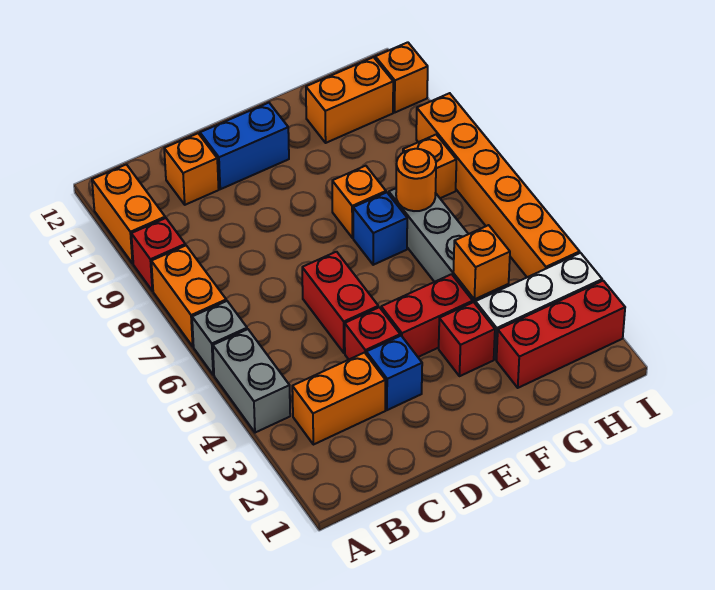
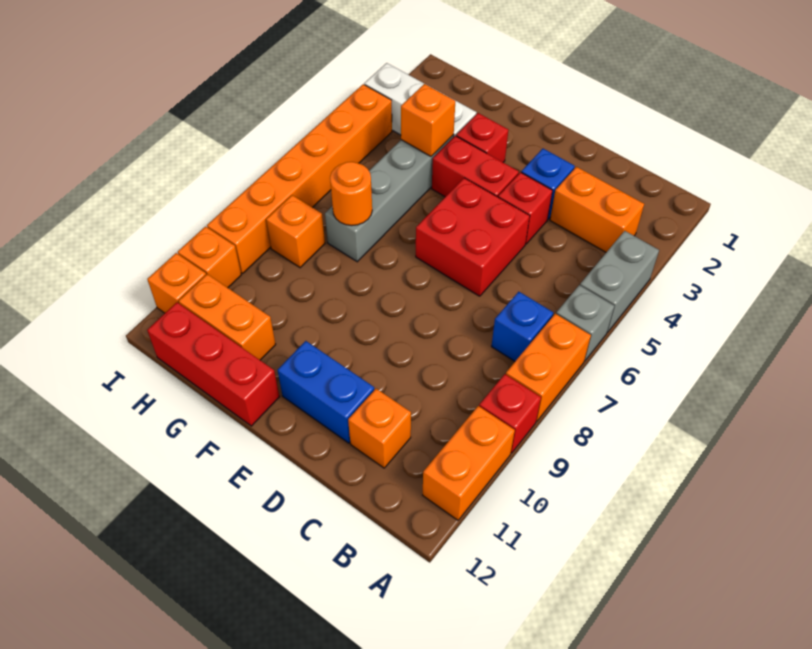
red 1x2 brick [302,252,378,353] -> red 2x2 brick [416,178,530,296]
blue 1x1 brick [353,192,407,265] -> blue 1x1 brick moved to [491,292,553,361]
orange 1x1 brick [332,166,386,238] -> orange 1x1 brick moved to [178,227,241,288]
red 1x3 brick [496,281,625,388] -> red 1x3 brick moved to [147,302,280,426]

